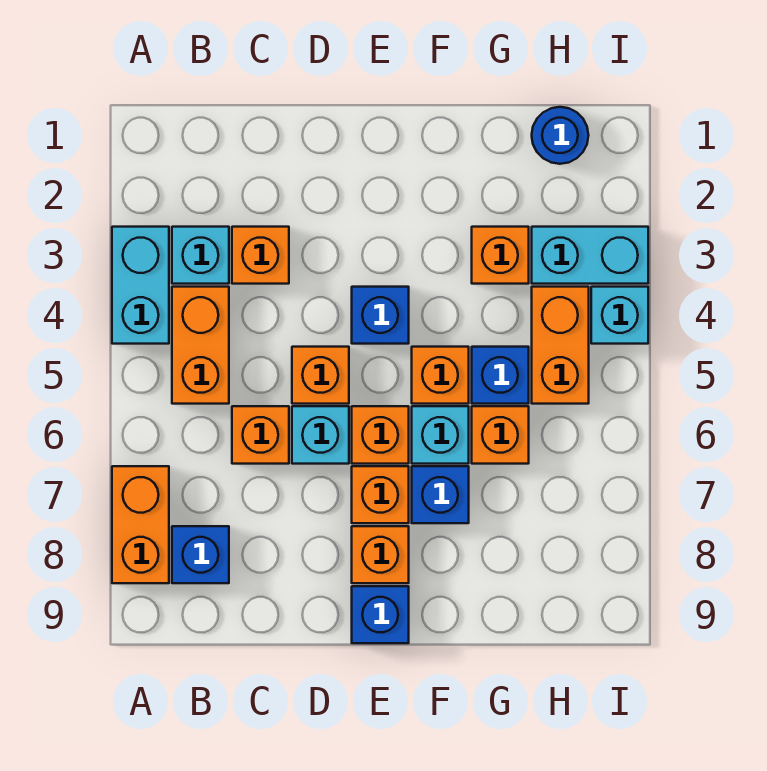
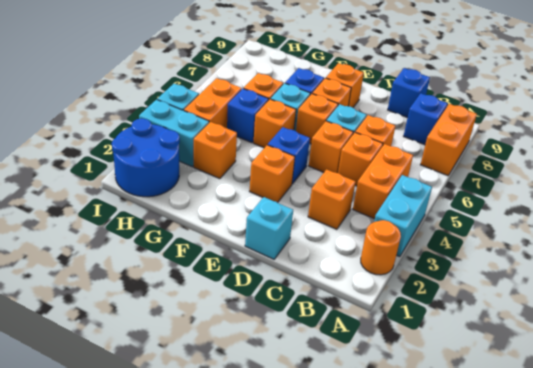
none -> orange 1x1 round brick [361,220,401,275]
cyan 1x1 brick [172,227,229,284] -> cyan 1x1 brick moved to [245,197,293,259]
none -> orange 1x1 brick [338,132,383,186]
none -> orange 1x1 brick [250,145,295,203]
blue 1x1 brick [352,586,409,643] -> blue 1x1 brick moved to [388,68,430,118]
blue 1x1 round brick [532,107,589,164] -> blue 2x2 round brick [112,118,180,197]

